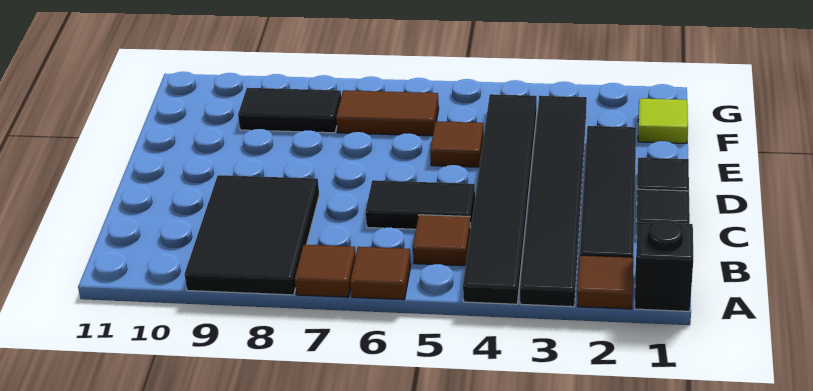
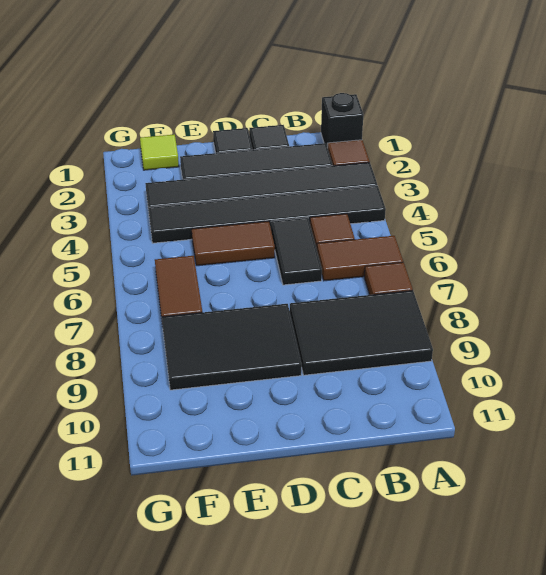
brown 1x1 tile [350,247,411,300] -> brown 1x2 tile [317,236,403,281]
brown 1x1 tile [430,121,484,167] -> brown 1x2 tile [192,221,275,266]
black 1x2 tile [238,88,341,133] -> black 2x3 tile [162,304,302,390]

